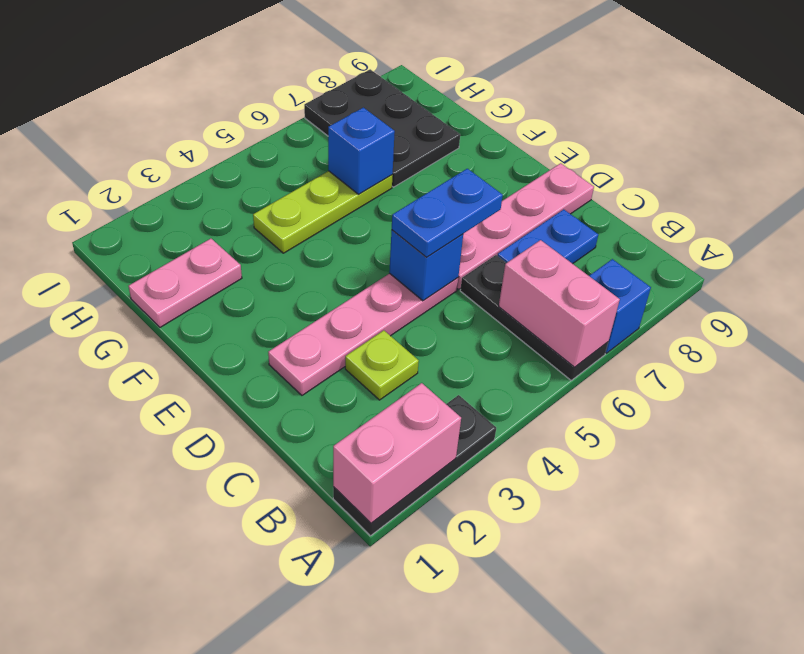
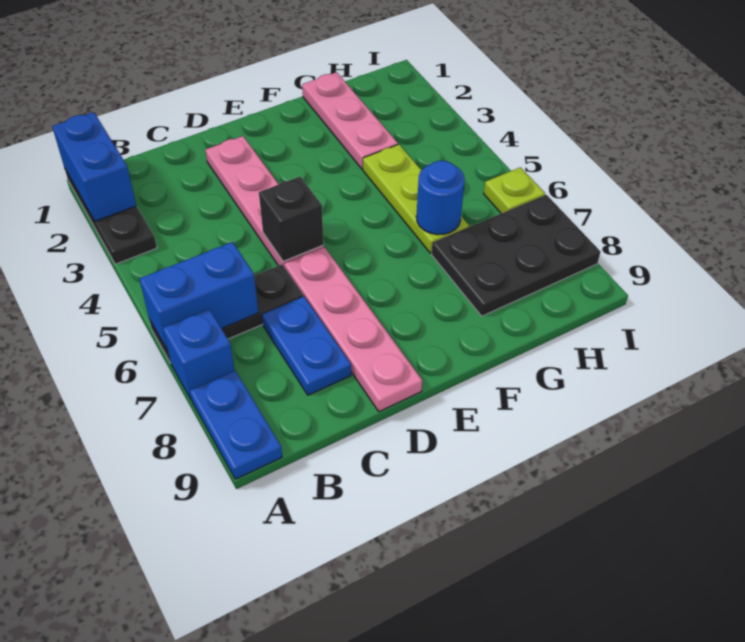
pink 1x2 brick [333,383,461,523] -> blue 1x2 brick [52,112,136,221]
pink 1x2 brick [499,240,620,367] -> blue 1x2 brick [139,242,259,351]
lime 1x1 plate [345,330,419,400] -> lime 1x1 plate moved to [484,167,545,213]
blue 1x1 brick [389,230,463,301] -> black 1x1 brick [259,177,324,261]
blue 1x2 plate [392,169,503,257] -> blue 1x2 plate moved to [190,371,282,479]
pink 1x2 plate [129,239,242,327] -> pink 1x3 plate [302,72,398,169]
blue 1x1 brick [328,108,395,194] -> blue 1x1 round brick [416,161,465,235]

